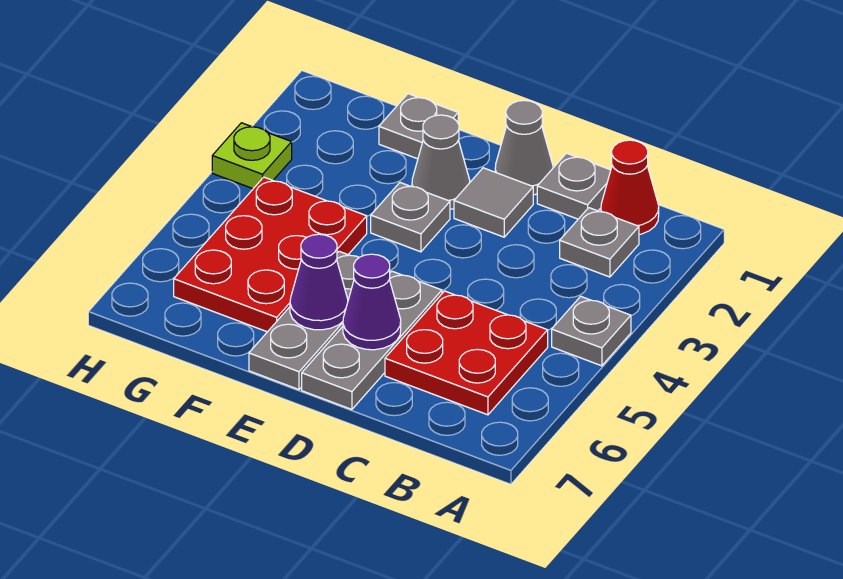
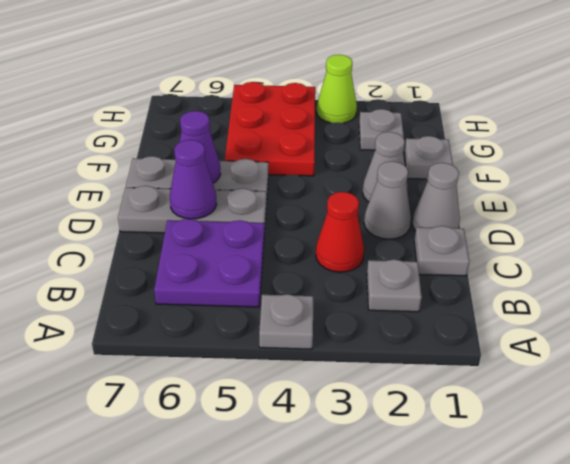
red 1x1 cone [601,140,659,234] -> red 1x1 cone moved to [316,192,364,272]
red 2x2 plate [385,291,548,415] -> purple 2x2 plate [154,219,264,307]
grey 1x1 tile [454,168,533,237] -> grey 1x1 cone [364,161,411,239]
grey 1x1 plate [371,183,450,252] -> grey 1x1 plate moved to [359,109,404,150]
red 2x3 plate [174,177,367,332] -> red 2x3 plate turned to [225,82,315,176]
lime 1x1 plate [212,123,292,189] -> lime 1x1 cone [317,55,357,123]

